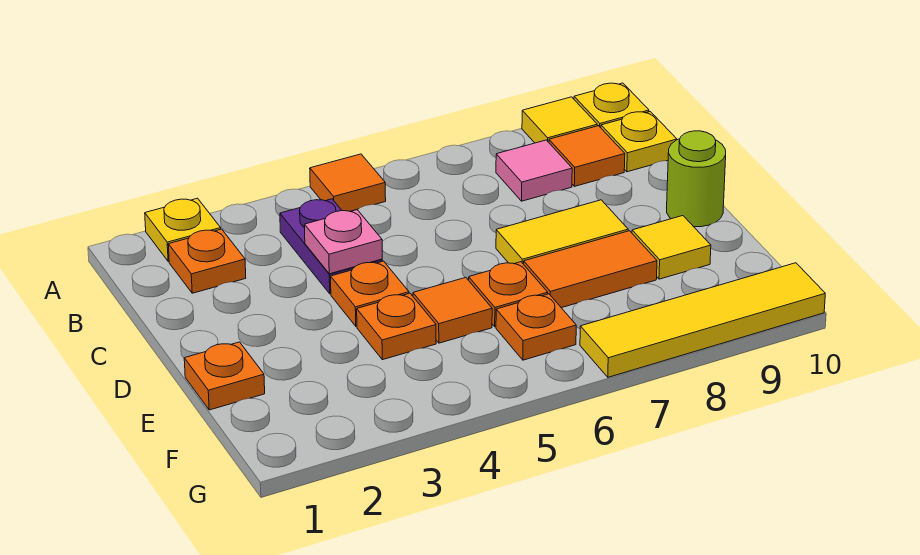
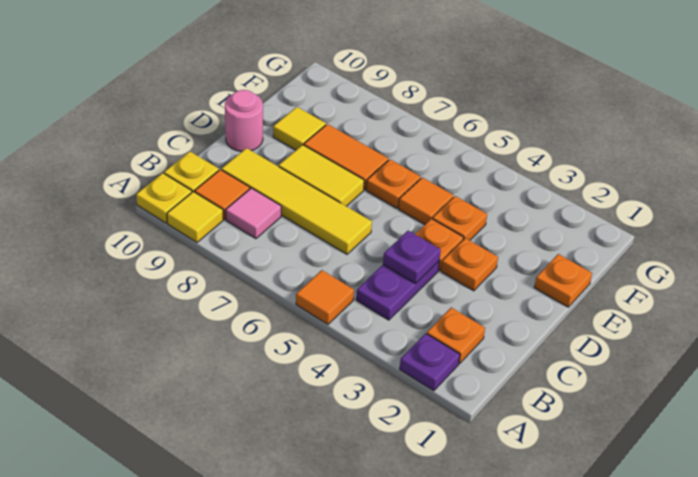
yellow 1x1 plate [145,198,221,261] -> purple 1x1 plate [400,333,460,391]
pink 1x1 plate [304,210,382,274] -> purple 1x1 plate [383,231,441,284]
lime 1x1 round brick [667,131,726,227] -> pink 1x1 round brick [225,90,263,152]
orange 1x1 plate [496,294,576,360] -> orange 1x1 plate moved to [441,238,498,291]
yellow 1x4 tile [580,263,825,377] -> yellow 1x4 tile moved to [222,148,372,254]

